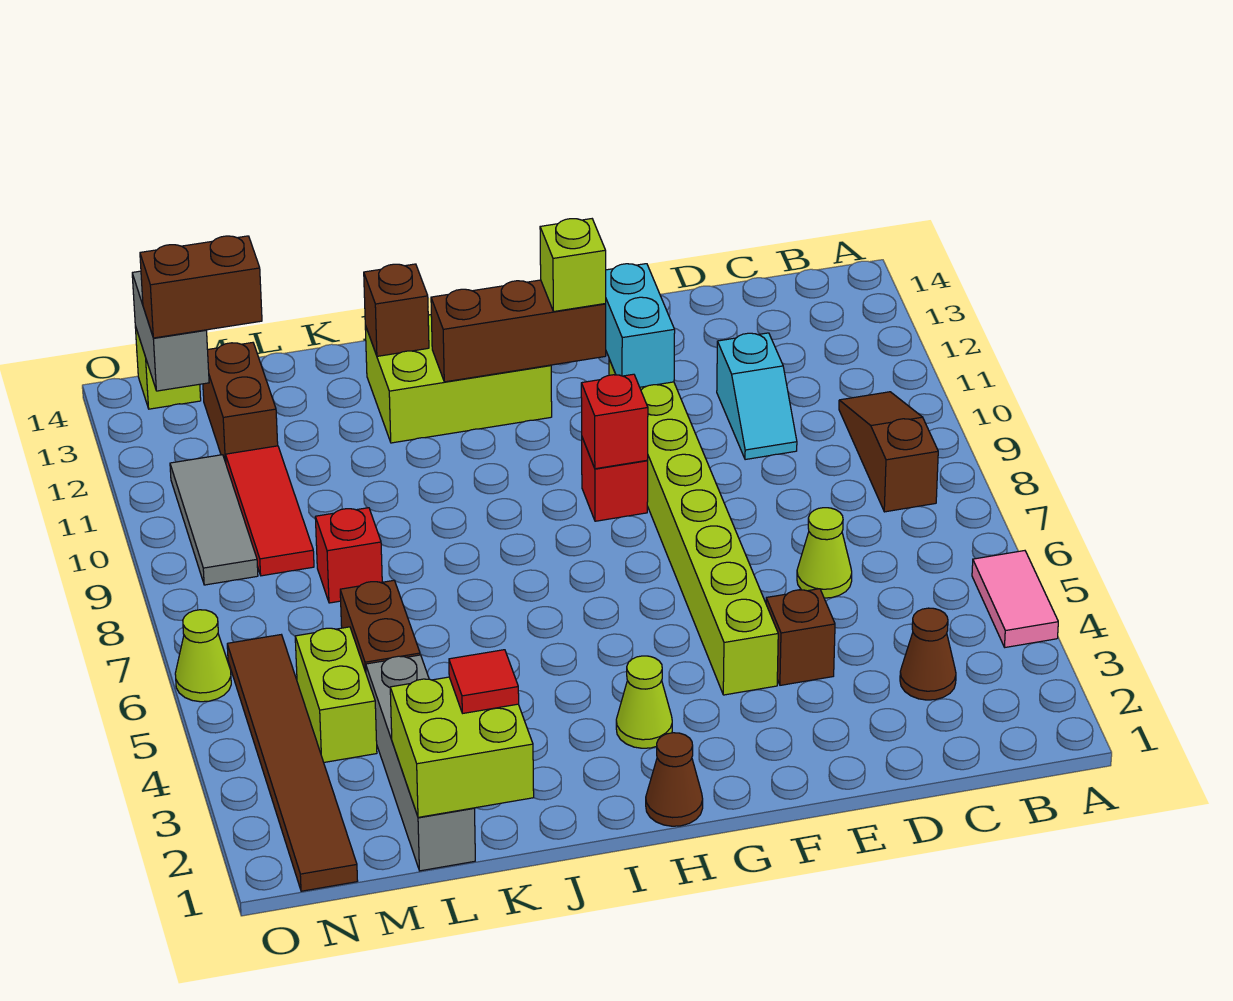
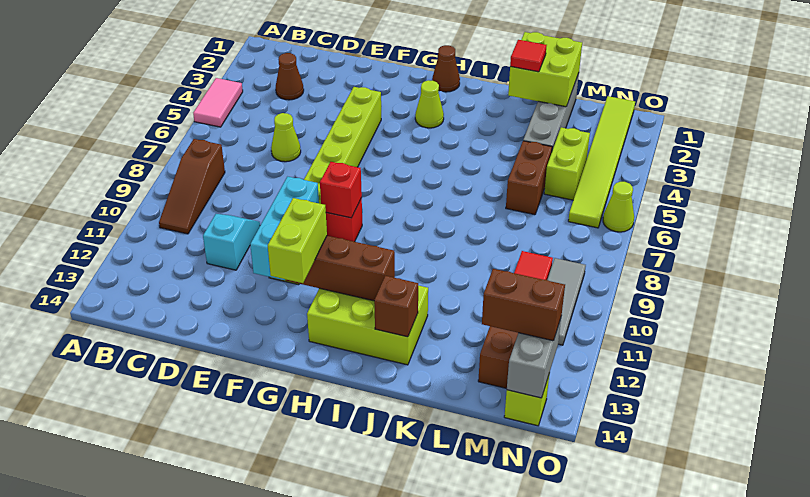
brown 1x1 brick [766,589,835,685] -> none
cyan 1x2 brick [605,264,675,387] -> cyan 1x3 brick [250,177,319,280]
lime 1x1 brick [540,219,606,311] -> lime 1x2 brick [268,198,327,283]
red 1x1 brick [315,508,382,603] -> none
brown 1x6 tile [227,635,358,891] -> lime 1x6 tile [568,96,635,228]

